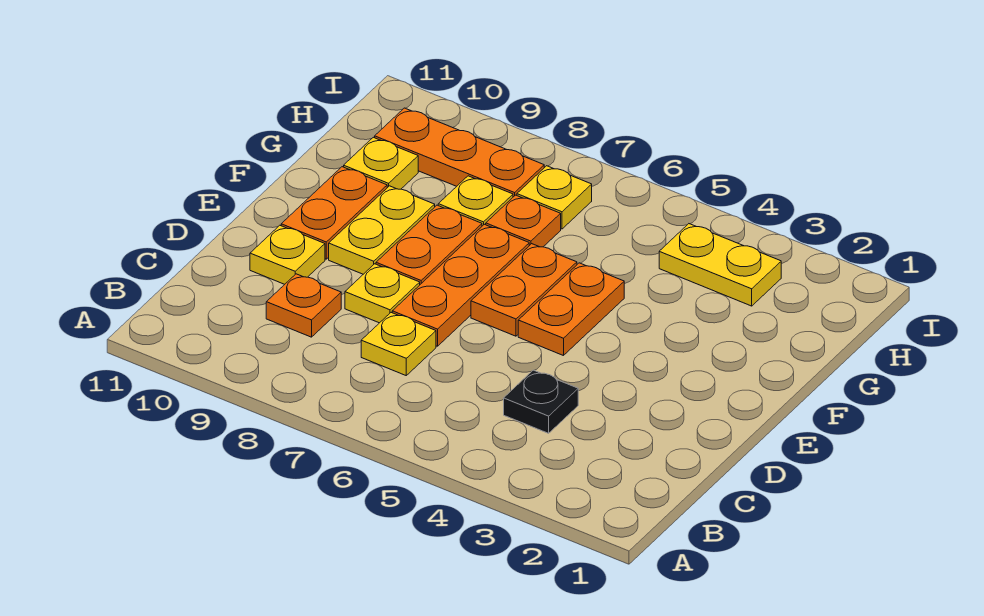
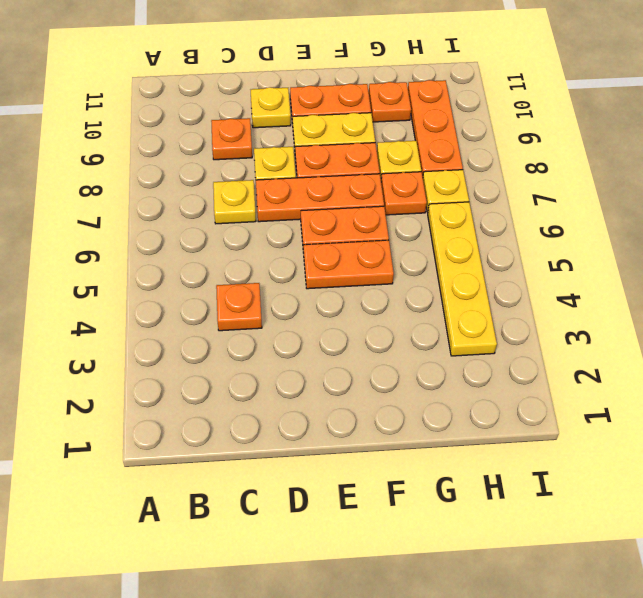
black 1x1 plate [504,370,578,433] -> orange 1x1 plate [216,283,262,331]
yellow 1x1 plate [344,137,418,189] -> orange 1x1 plate [369,82,411,122]
yellow 1x2 plate [659,224,781,306] -> yellow 1x4 plate [428,202,497,356]

